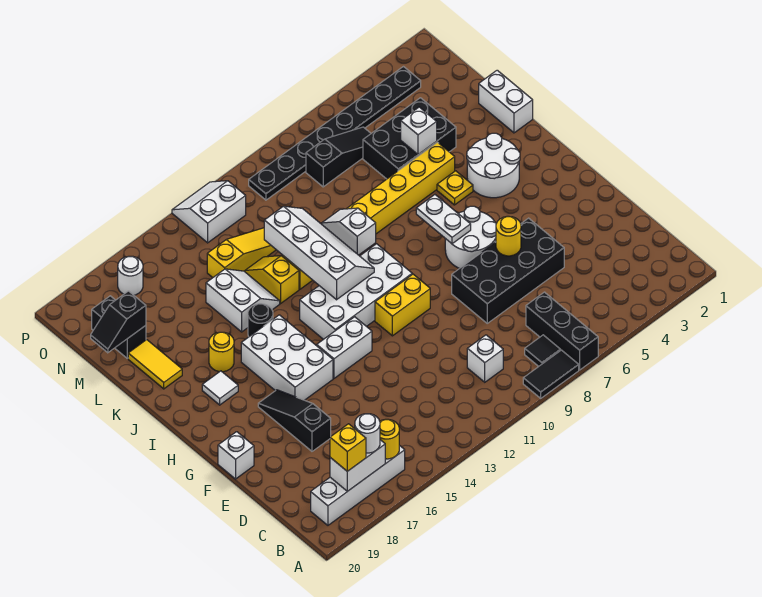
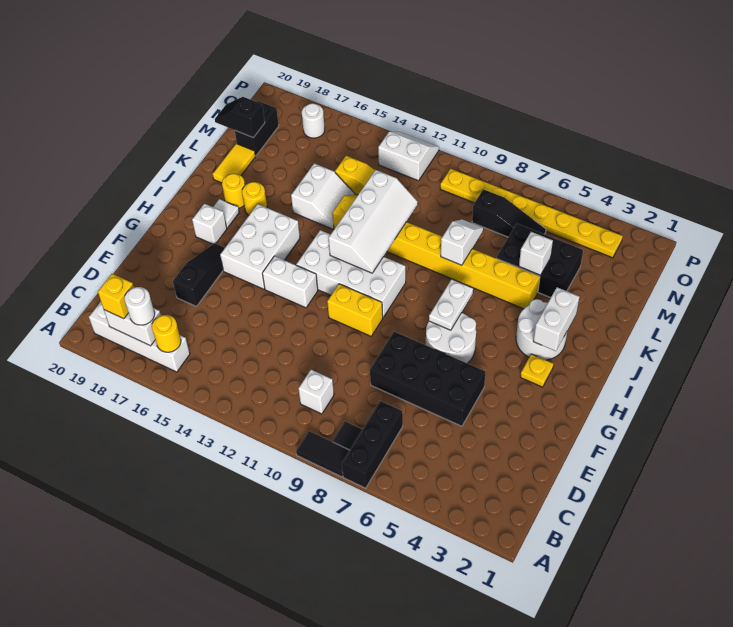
yellow 1x1 round brick [496,216,521,256] -> yellow 1x1 round brick moved to [222,174,245,208]
white 1x1 brick [218,432,254,479] -> white 1x1 brick moved to [192,204,227,244]
yellow 1x1 plate [437,171,473,205] -> yellow 1x1 plate moved to [520,354,553,387]
white 1x2 slope [322,208,376,255] -> white 1x2 slope moved to [441,219,483,265]
black 1x1 round brick [248,304,273,337] -> none
white 1x2 brick [479,70,533,133] -> white 1x2 brick moved to [533,287,579,351]
black 1x8 plate [249,67,421,200] -> yellow 1x8 plate [440,169,623,258]

